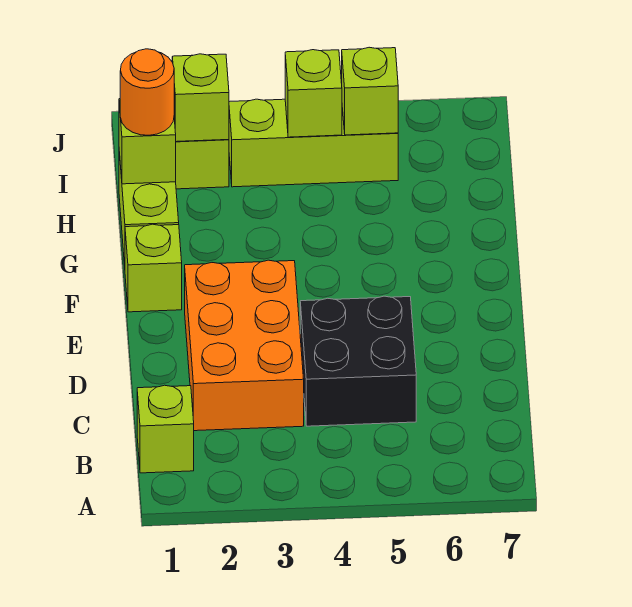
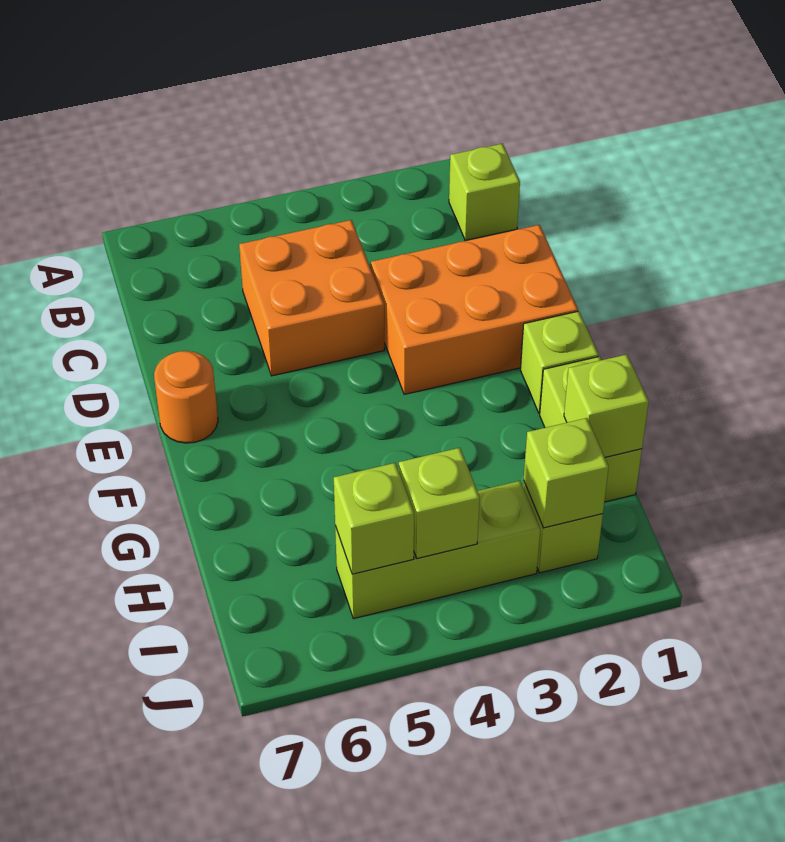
orange 2x3 brick [185,260,304,431] -> orange 2x3 brick turned to [371,225,578,394]
black 2x2 brick [300,296,416,426] -> orange 2x2 brick [239,220,384,376]
orange 1x1 round brick [120,49,174,135] -> orange 1x1 round brick moved to [154,351,218,443]

